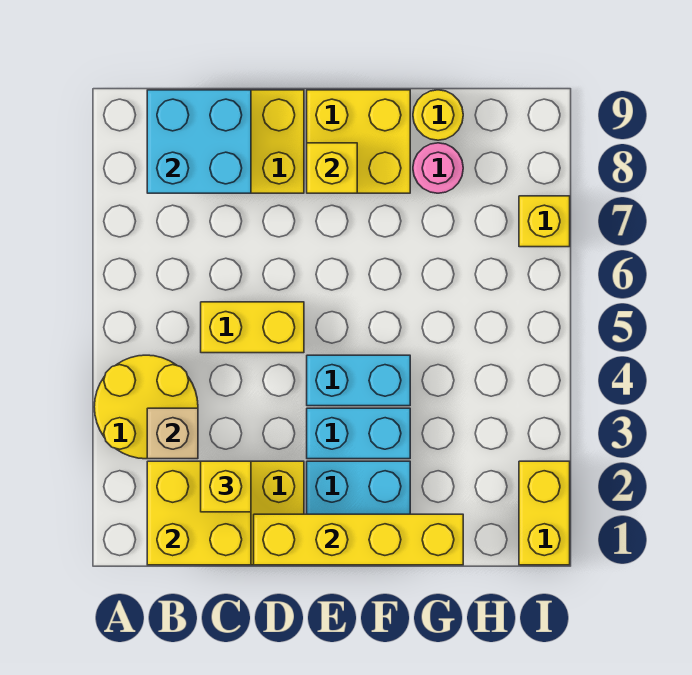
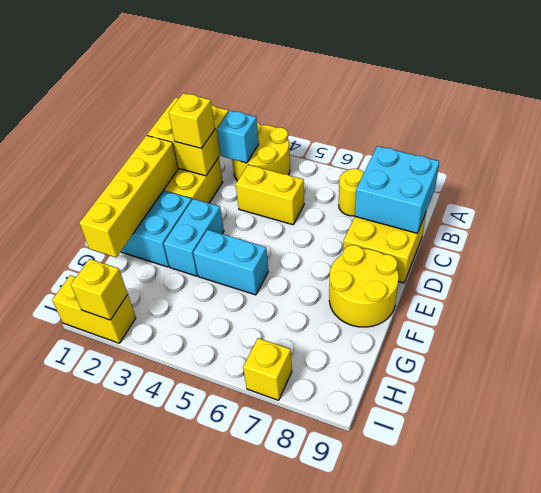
tan 1x1 brick [147,408,198,459] -> cyan 1x1 brick [217,111,259,163]
yellow 1x2 brick [201,302,304,353] -> yellow 1x2 brick turned to [236,165,304,225]
cyan 1x2 brick [307,355,410,406] -> cyan 1x2 brick turned to [193,230,268,295]
yellow 2x2 brick [307,90,410,193] -> yellow 2x2 round brick [329,245,399,327]
yellow 1x1 brick [307,143,357,193] -> yellow 1x1 brick moved to [71,259,128,320]
pink 1x1 round brick [413,143,463,193] -> none
yellow 1x1 round brick [413,90,463,140] -> yellow 1x1 round brick moved to [339,169,364,216]

